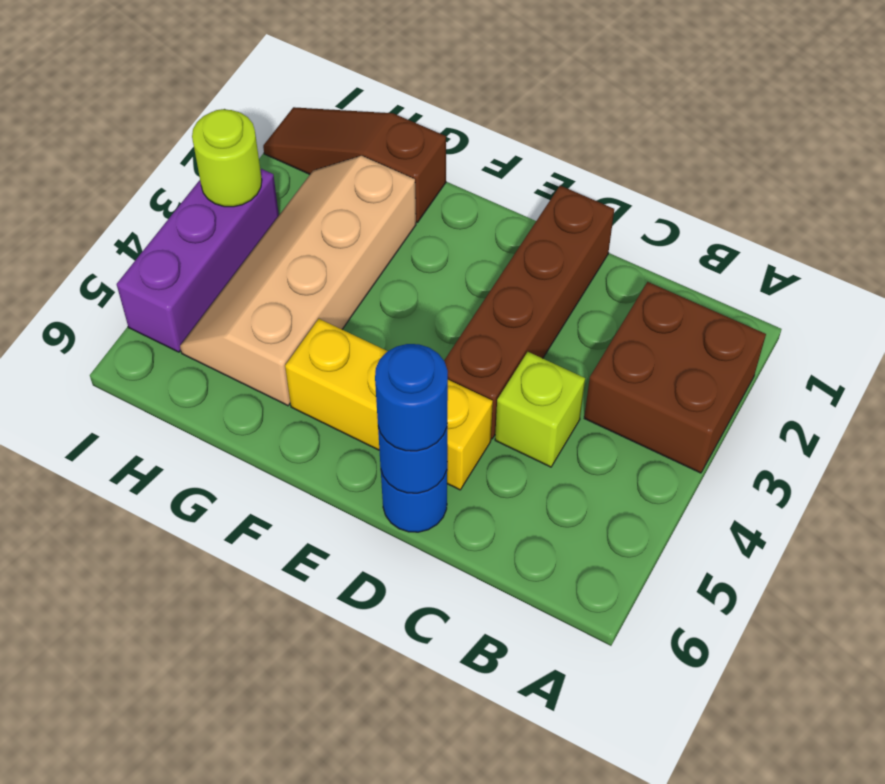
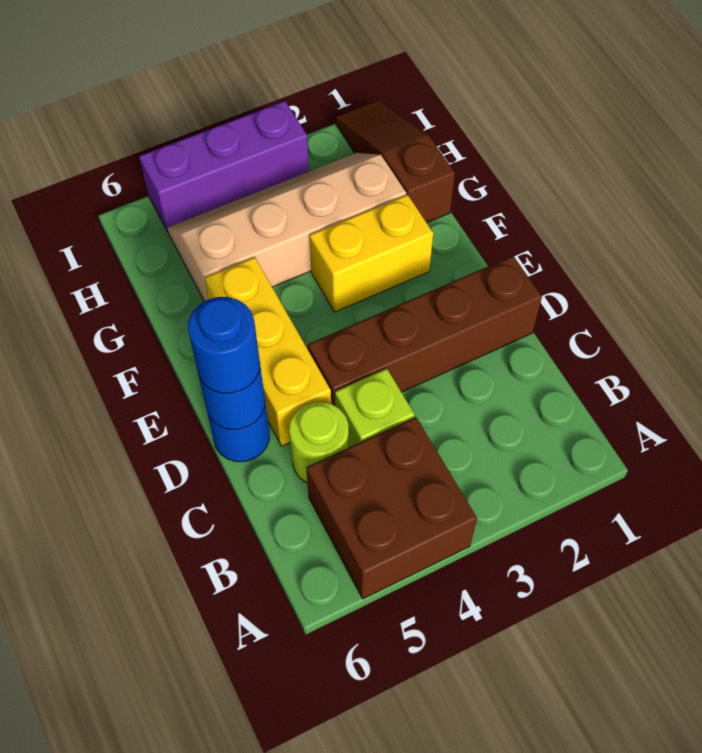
brown 2x2 brick [584,282,766,473] -> brown 2x2 brick moved to [306,417,477,599]
none -> yellow 1x2 brick [309,195,433,312]
lime 1x1 round brick [192,109,262,207] -> lime 1x1 round brick moved to [289,402,348,483]

